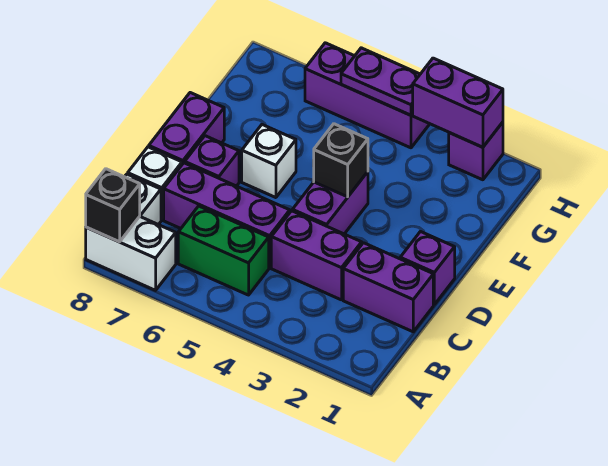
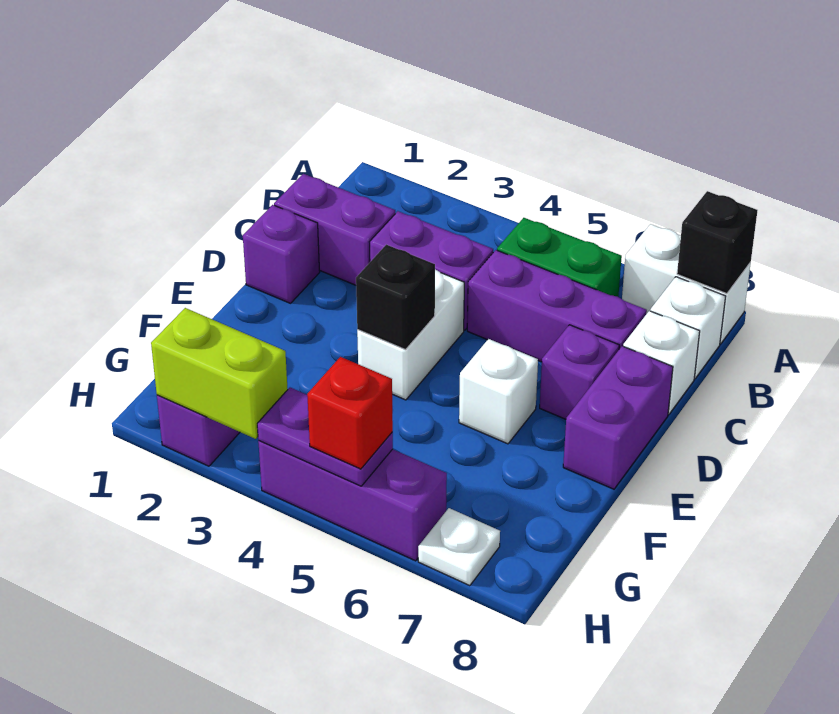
purple 1x2 brick [292,172,368,234] -> white 1x2 brick [357,269,464,400]
purple 1x2 brick [413,58,503,147] -> lime 1x2 brick [151,308,288,439]
none -> red 1x1 brick [307,357,393,469]
none -> white 1x1 plate [418,508,500,586]

